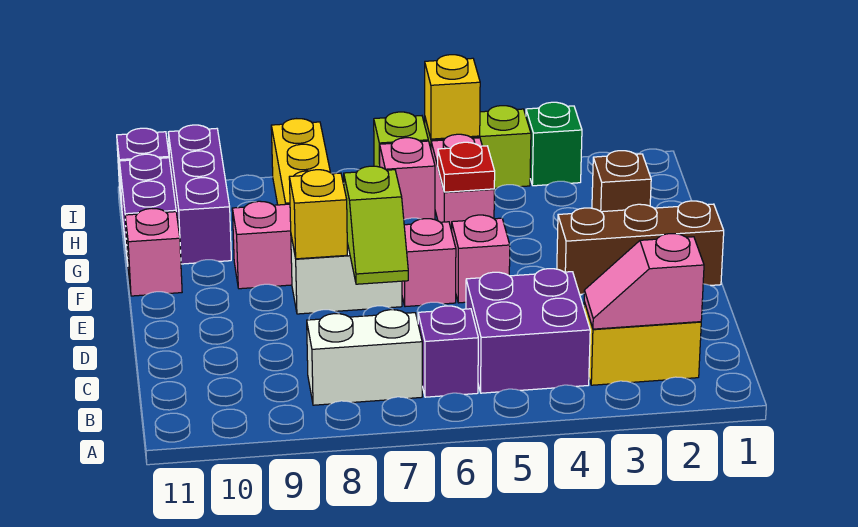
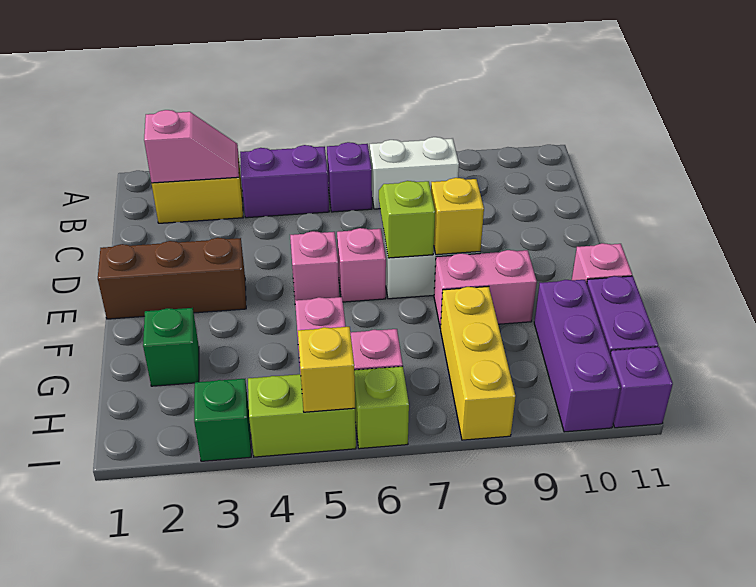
purple 2x2 brick [466,269,590,393] -> purple 1x2 brick [240,145,329,218]
brown 1x1 brick [592,151,651,212] -> green 1x1 brick [143,308,199,386]
red 1x1 plate [438,142,495,192] -> none

